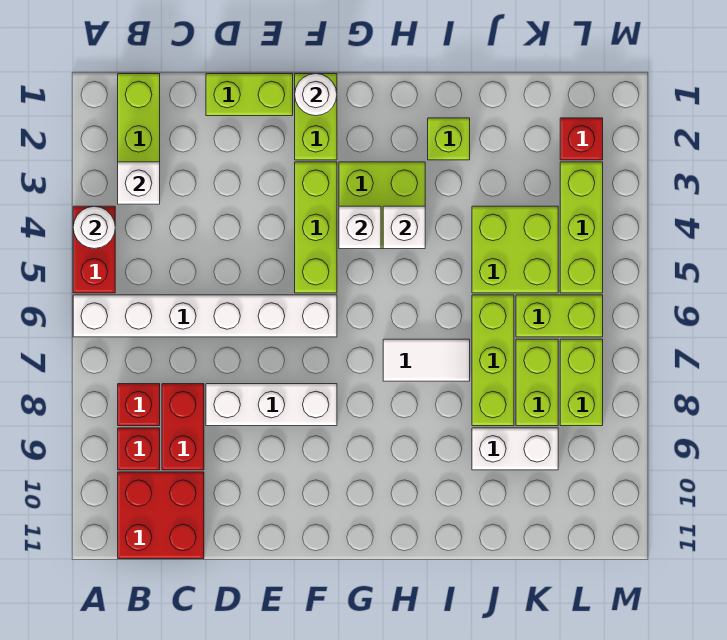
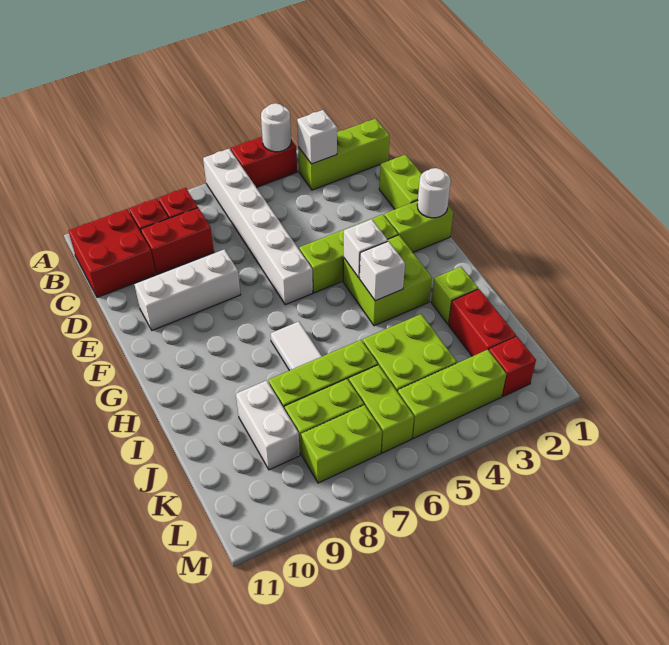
white 1x3 brick [206,384,337,426] -> white 1x3 brick turned to [134,249,240,330]
none -> red 1x2 brick [449,289,516,356]

